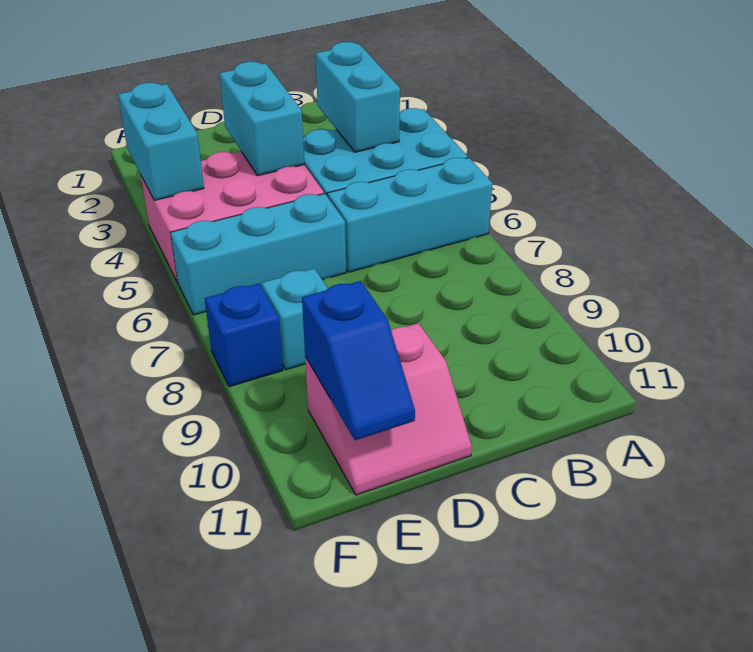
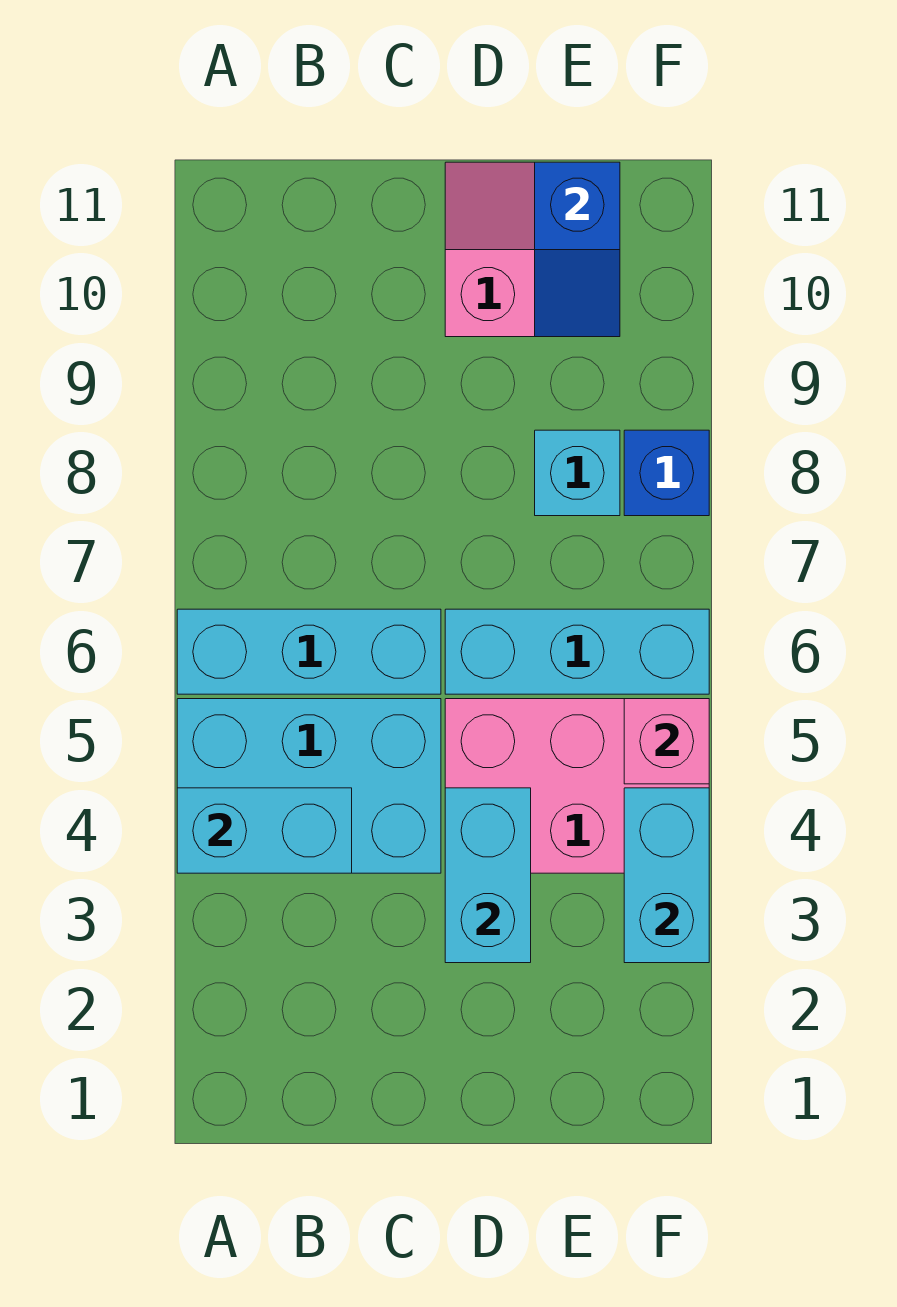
cyan 1x2 brick [315,42,400,152] -> cyan 1x2 brick turned to [177,788,352,873]
blue 1x2 slope [302,281,415,440] -> blue 1x2 slope turned to [535,162,620,337]
none -> pink 1x1 brick [624,699,709,784]

